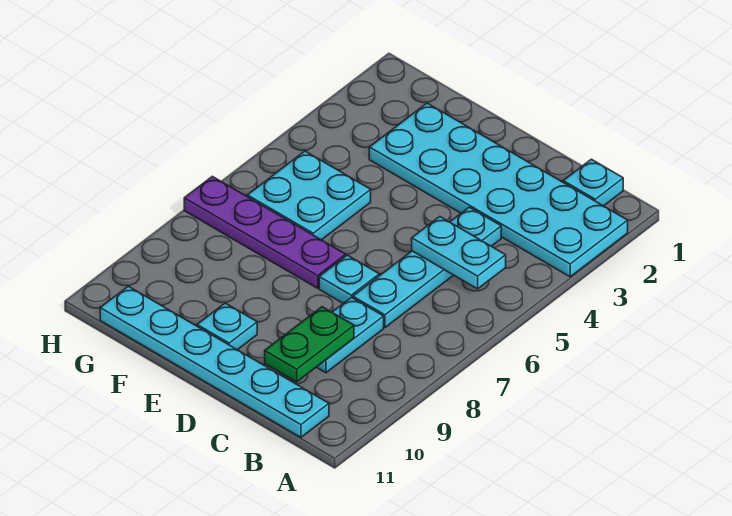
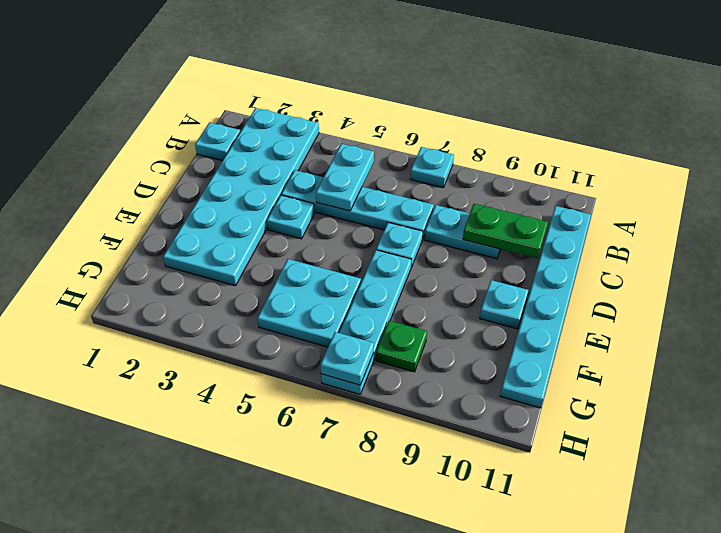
none -> cyan 1x1 plate [410,147,454,188]
none -> cyan 1x1 plate [267,195,315,239]
purple 1x4 plate [184,176,346,288] -> cyan 1x4 plate [321,250,411,394]
none -> green 1x1 plate [376,321,427,372]
none -> cyan 1x1 plate [321,332,374,385]

